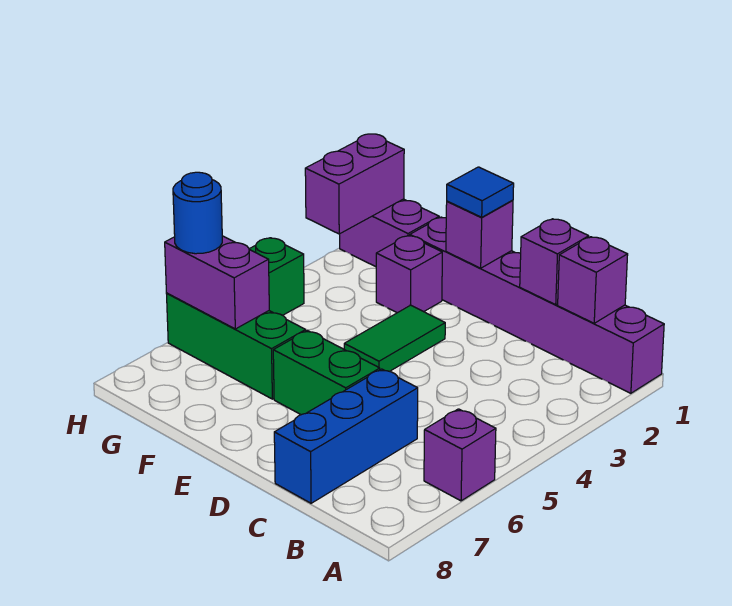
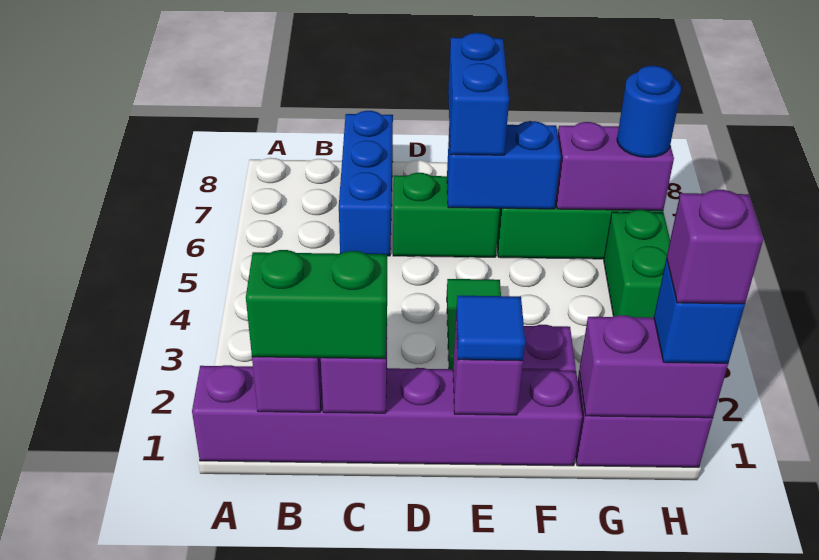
purple 1x1 brick [424,409,496,501] -> purple 1x1 brick moved to [667,190,763,304]
none -> green 1x2 brick [246,250,387,359]
none -> blue 1x2 brick [447,121,561,209]
none -> blue 1x2 brick [448,33,509,155]
purple 1x2 brick [305,134,404,234] -> purple 1x2 brick turned to [579,315,728,418]
none -> blue 1x1 brick [654,259,745,363]

